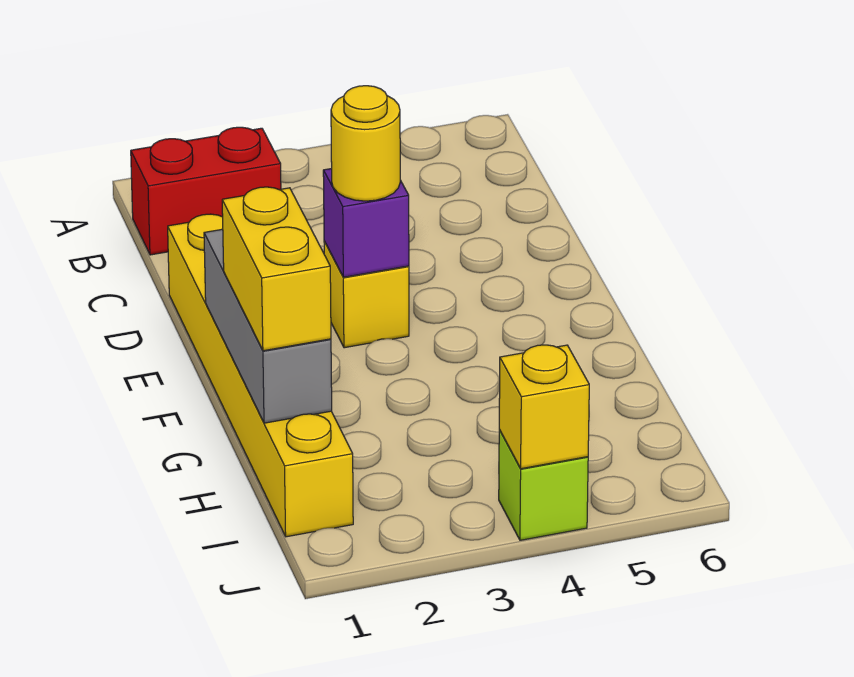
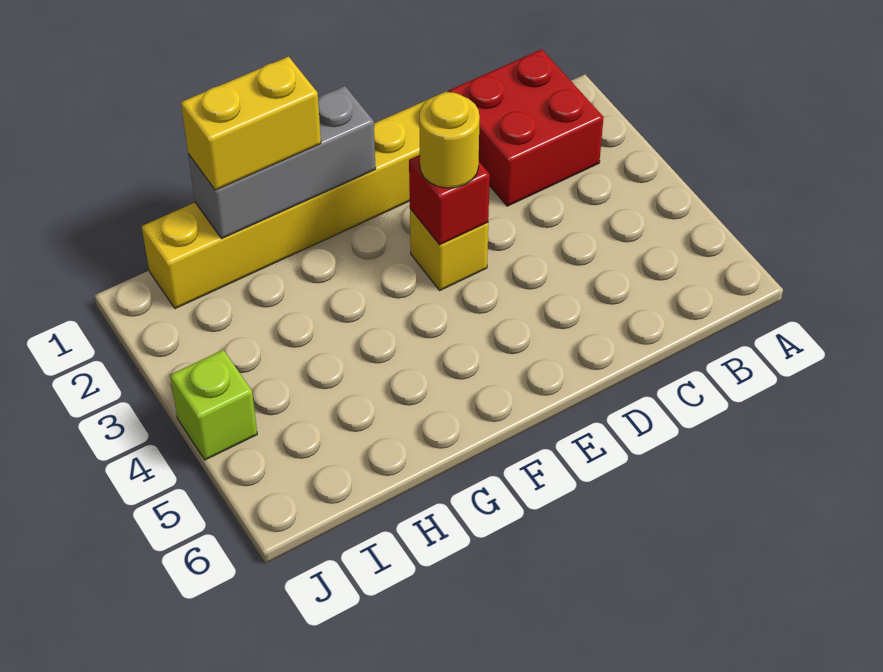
red 1x2 brick [131,127,281,255] -> red 2x2 brick [449,49,604,206]
purple 1x1 brick [323,169,409,277] -> red 1x1 brick [409,155,490,245]
yellow 1x1 brick [499,345,589,469] -> none

